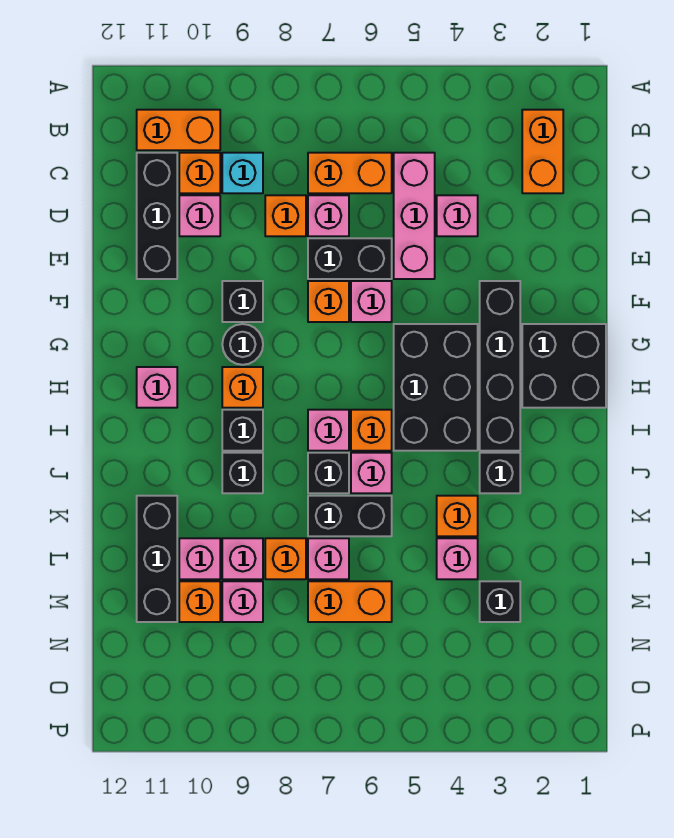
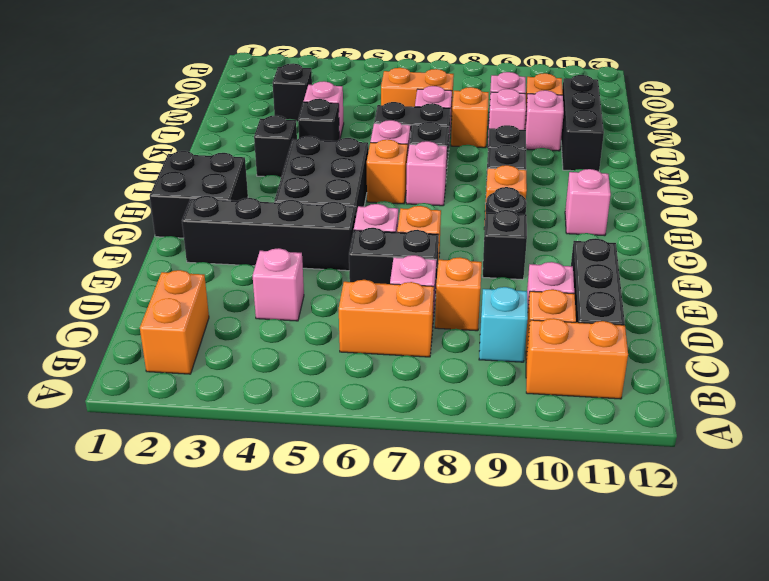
pink 1x3 brick [394,153,435,279] -> none
black 1x4 brick [480,281,520,451] -> black 1x4 brick turned to [182,196,356,271]
orange 1x1 brick [437,496,478,536] -> black 1x1 brick [298,99,339,141]

